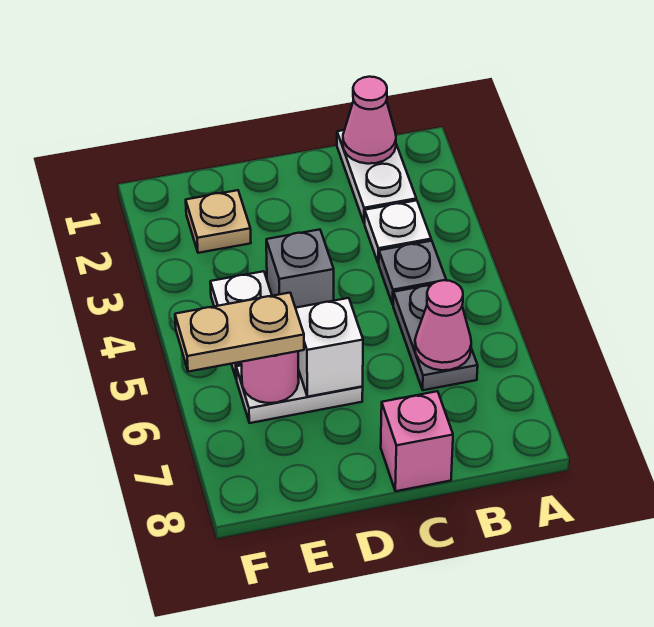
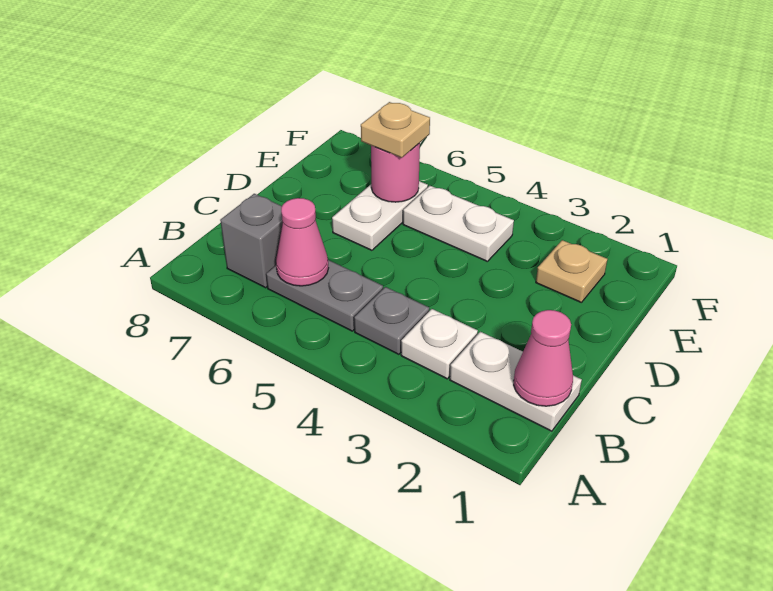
pink 1x1 brick [381,391,453,491] -> none
grey 1x1 brick [266,230,334,308] -> grey 1x1 brick moved to [220,194,283,288]
white 1x1 brick [296,298,363,397] -> none
tan 1x2 plate [175,293,304,372] -> tan 1x1 plate [361,102,430,158]

